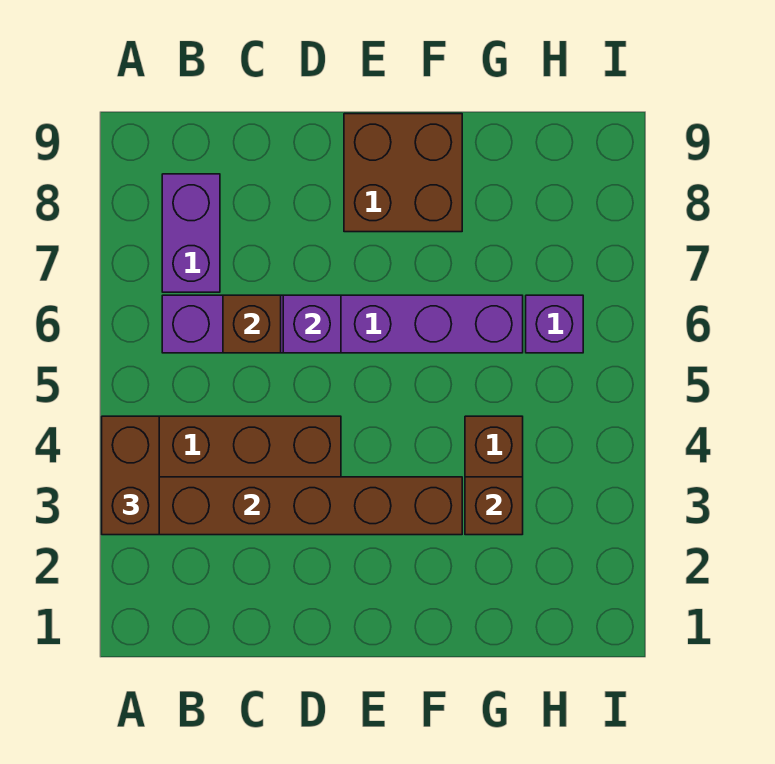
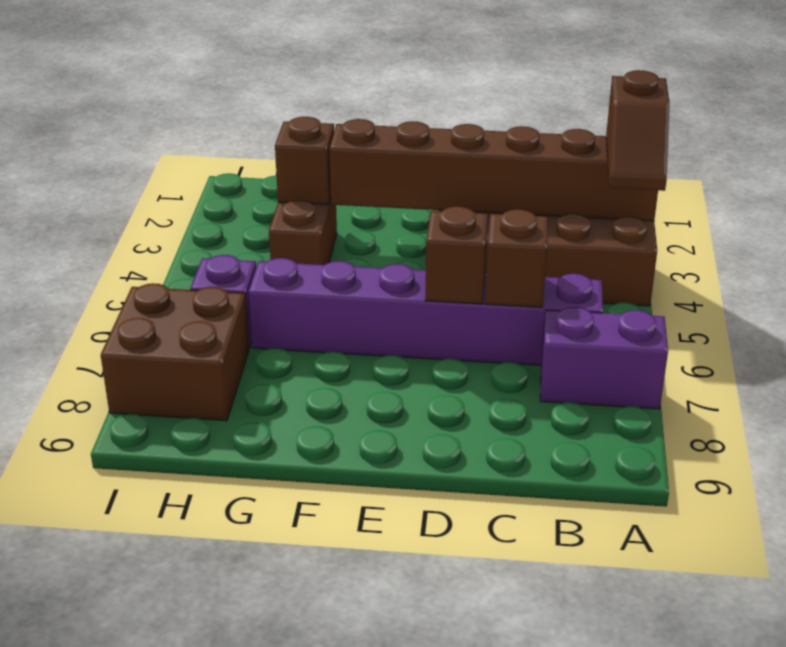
brown 1x2 brick [102,416,159,535] -> brown 1x2 slope [606,70,669,191]
purple 1x2 brick [162,174,220,292] -> purple 1x2 brick turned to [540,307,668,409]
purple 1x1 brick [283,295,341,353] -> brown 1x1 brick [425,206,488,304]
brown 2x2 brick [344,114,462,232] -> brown 2x2 brick moved to [101,283,249,421]

